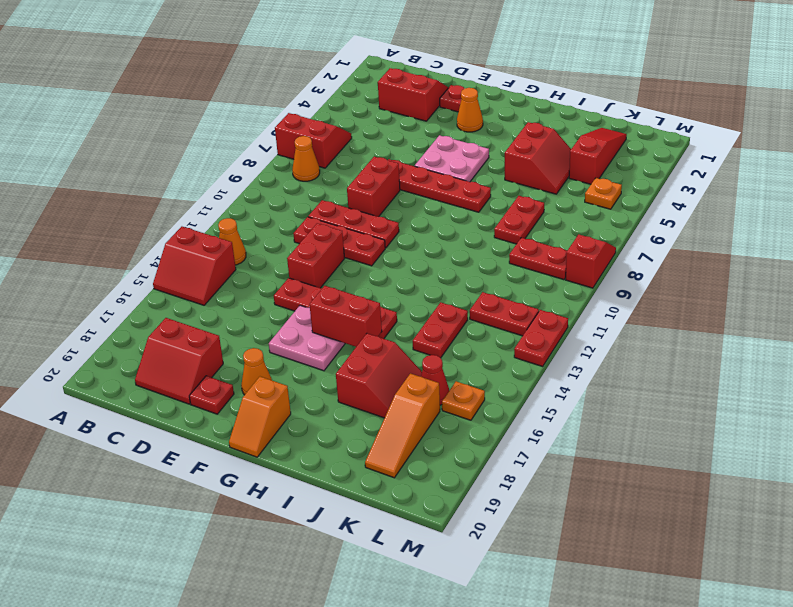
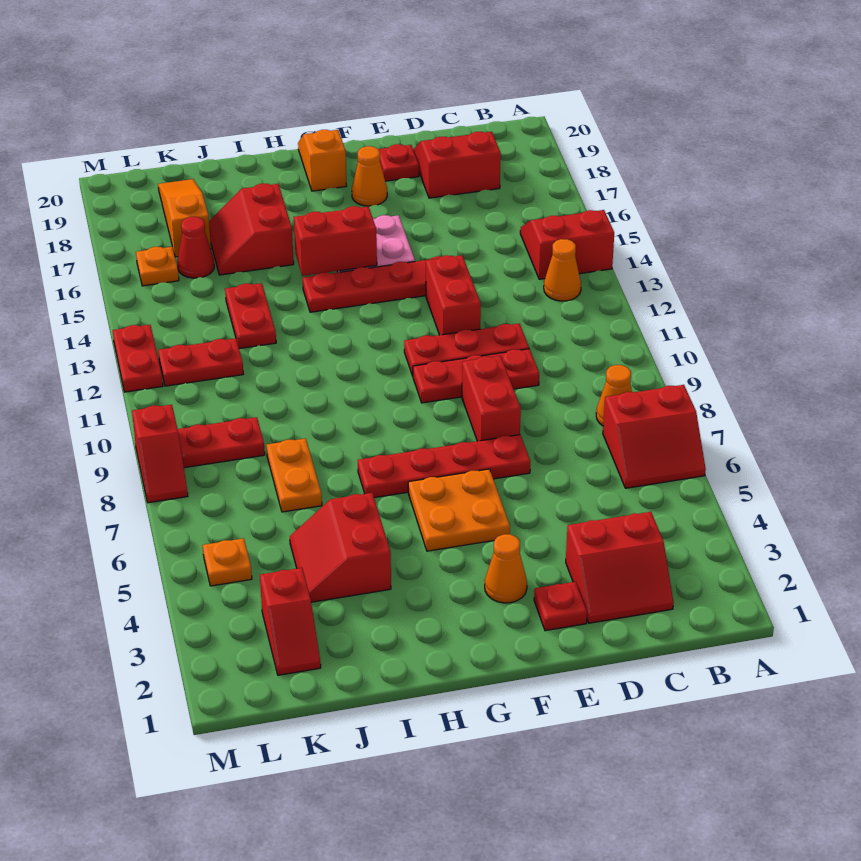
pink 2x2 plate [415,135,489,182] -> orange 2x2 plate [408,469,510,551]
red 1x2 plate [494,196,544,244] -> orange 1x2 plate [266,438,322,512]
red 1x3 slope [569,128,627,184] -> red 1x2 slope [260,568,321,675]

